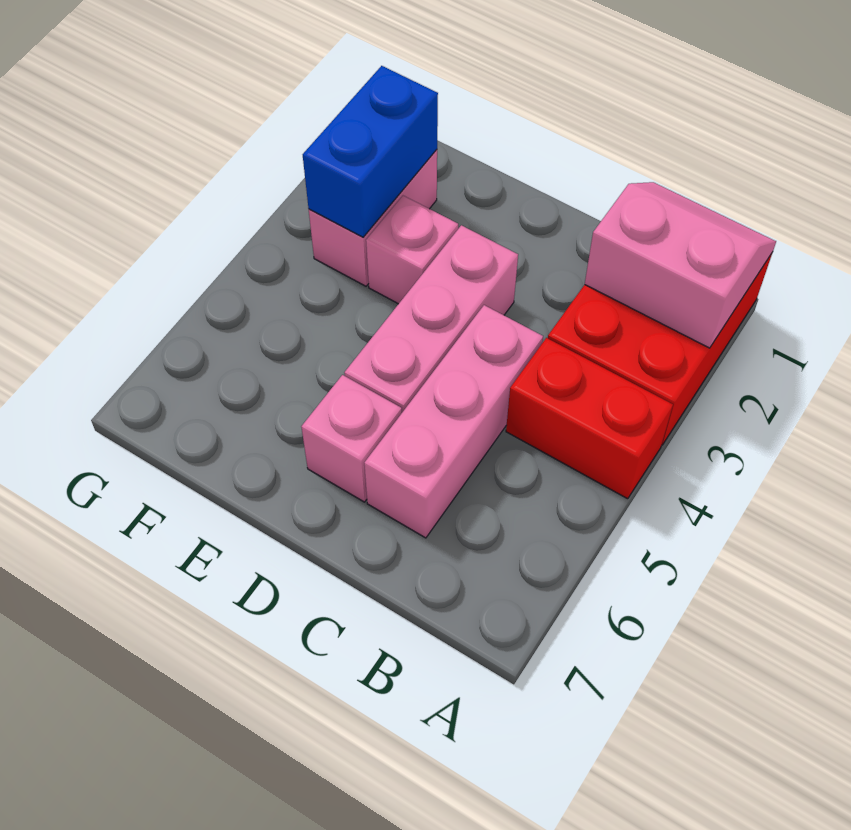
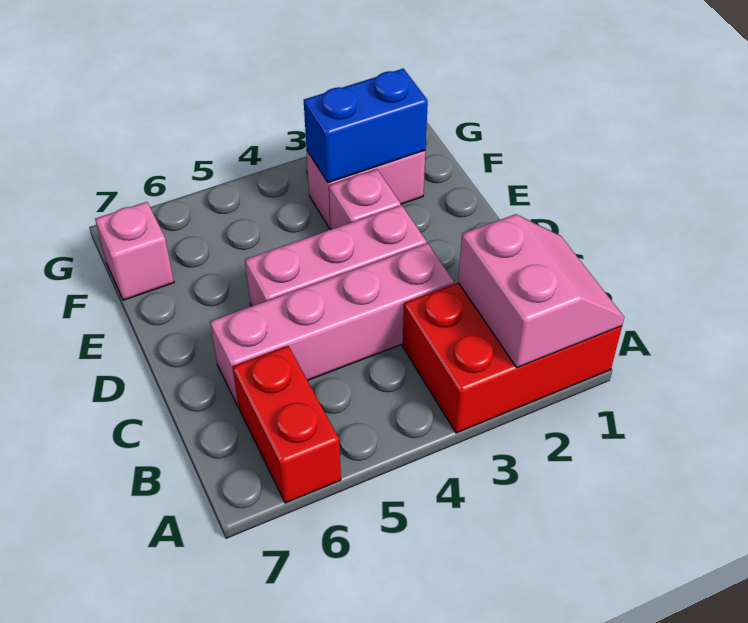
red 1x2 brick [506,338,673,499] -> red 1x2 brick moved to [233,346,341,503]
pink 1x3 brick [364,305,543,538] -> pink 1x4 brick [210,243,454,407]
pink 1x1 brick [301,375,402,502] -> pink 1x1 brick moved to [95,202,174,300]

